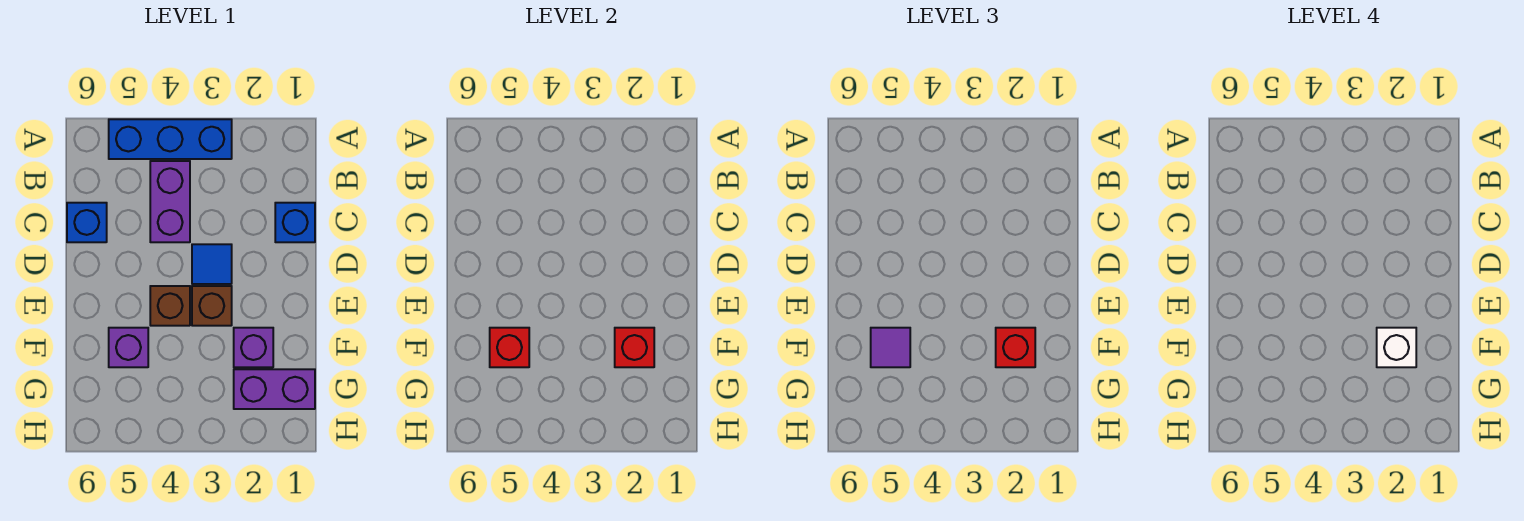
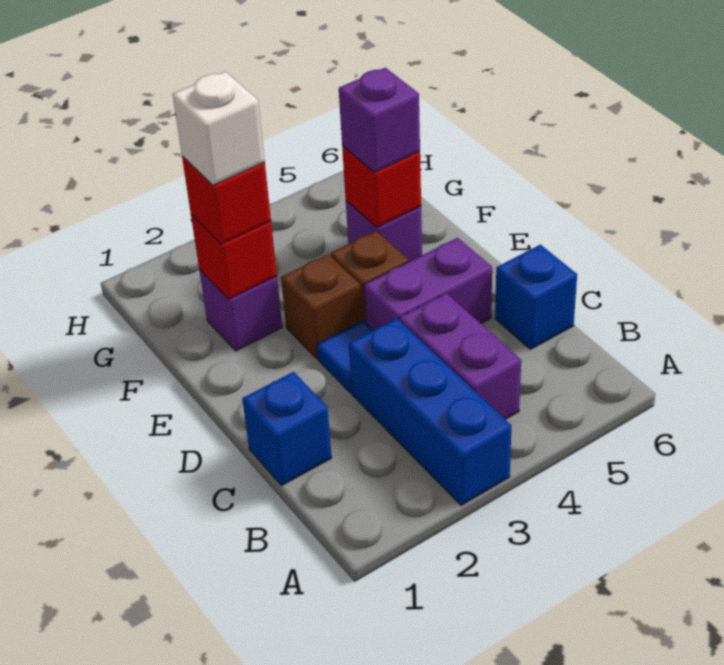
blue 1x3 brick [109,119,232,159] -> blue 1x3 brick turned to [349,319,511,505]
purple 1x1 tile [871,328,910,367] -> purple 1x1 brick [339,68,420,172]
purple 1x2 brick [234,369,315,409] -> purple 1x2 brick moved to [364,238,492,330]

